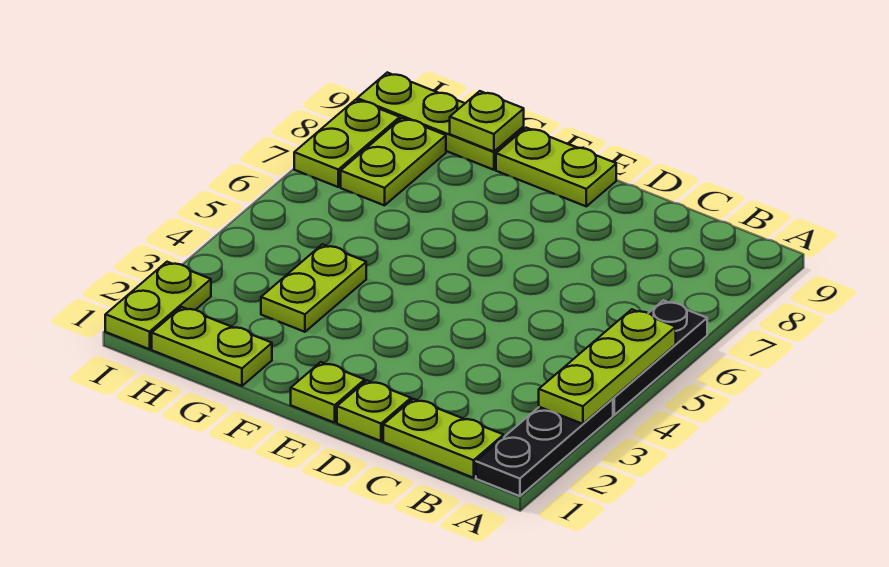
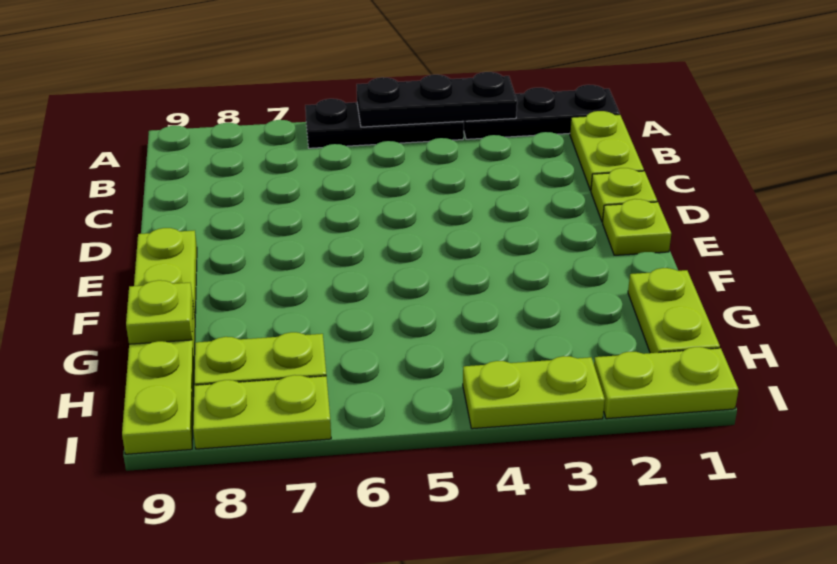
lime 1x3 plate [539,309,676,424] -> black 1x3 plate [357,72,517,127]
lime 1x2 plate [261,244,366,332] -> lime 1x2 plate moved to [463,356,605,429]

